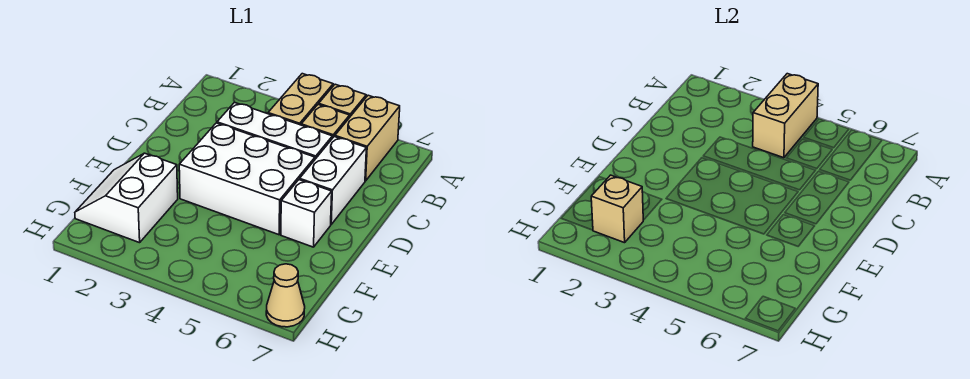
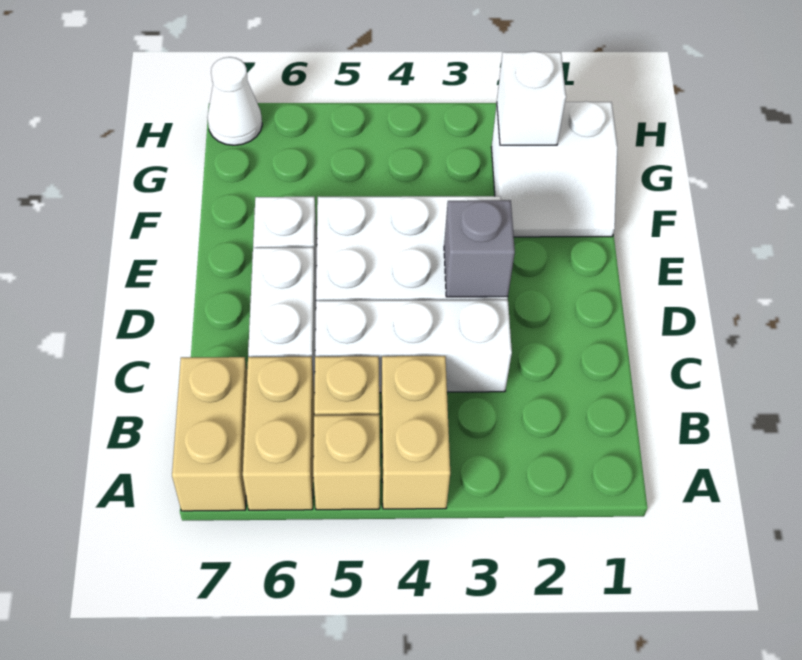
tan 1x2 brick [753,74,818,158] -> tan 1x2 brick moved to [172,357,247,511]
none -> grey 1x1 brick [444,200,515,297]
white 2x2 slope [75,153,178,243] -> white 2x2 slope turned to [491,101,617,237]
tan 1x1 brick [591,175,643,243] -> white 1x1 brick [497,51,566,145]
tan 1x1 cone [266,264,305,327] -> white 1x1 cone [207,57,262,145]

